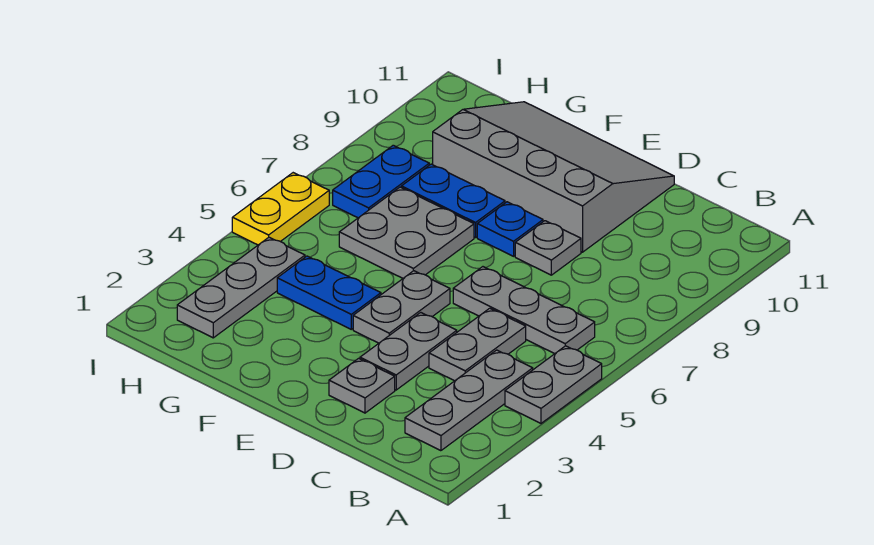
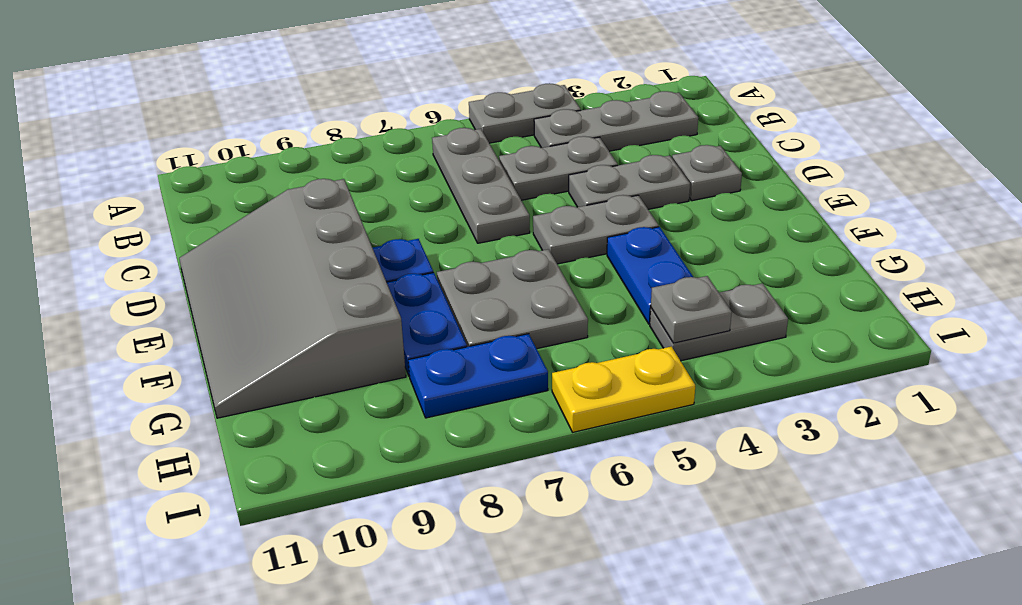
grey 1x1 plate [515,221,581,275] -> grey 1x1 plate moved to [651,276,732,343]
grey 1x3 plate [177,237,305,338] -> grey 1x2 plate [650,283,788,361]

